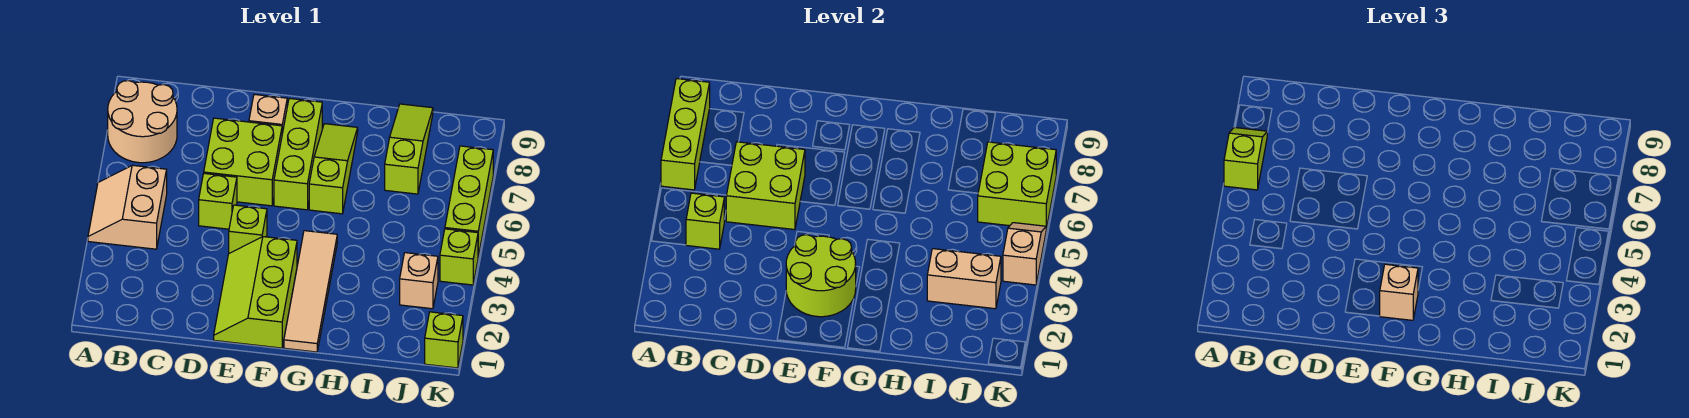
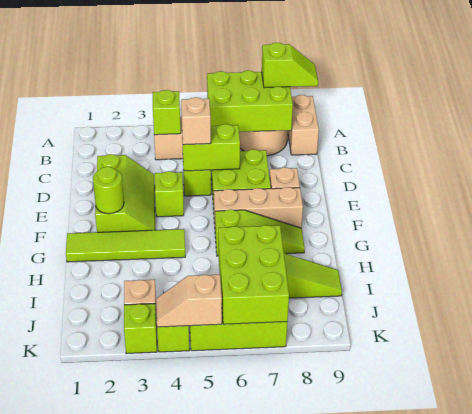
lime 1x3 brick [661,79,710,190] -> lime 2x3 brick [207,71,293,132]
lime 1x2 slope [1224,127,1267,190] -> lime 1x2 slope moved to [262,43,318,88]
lime 2x2 brick [726,142,805,230] -> lime 1x2 brick [182,124,240,171]
lime 2x3 slope [214,237,297,348] -> lime 2x3 slope turned to [95,154,155,232]
lime 2x2 round brick [786,235,856,317] -> lime 1x1 round brick [93,167,124,214]
tan 1x1 brick [1380,264,1418,320] -> tan 1x1 brick moved to [181,97,211,145]
lime 1x3 brick [274,98,322,210] -> tan 1x3 brick [214,187,303,228]
tan 1x4 tile [284,231,337,352] -> lime 1x4 tile [66,229,185,262]
tan 1x2 brick [927,249,1001,309] -> tan 1x2 brick moved to [288,95,319,155]
lime 2x2 brick [978,142,1056,229] -> lime 2x3 brick [218,225,289,324]
lime 1x1 brick [425,312,463,368] -> lime 1x1 brick moved to [124,304,157,354]
tan 1x2 slope [1003,223,1046,285] -> tan 1x2 slope turned to [156,275,222,327]

